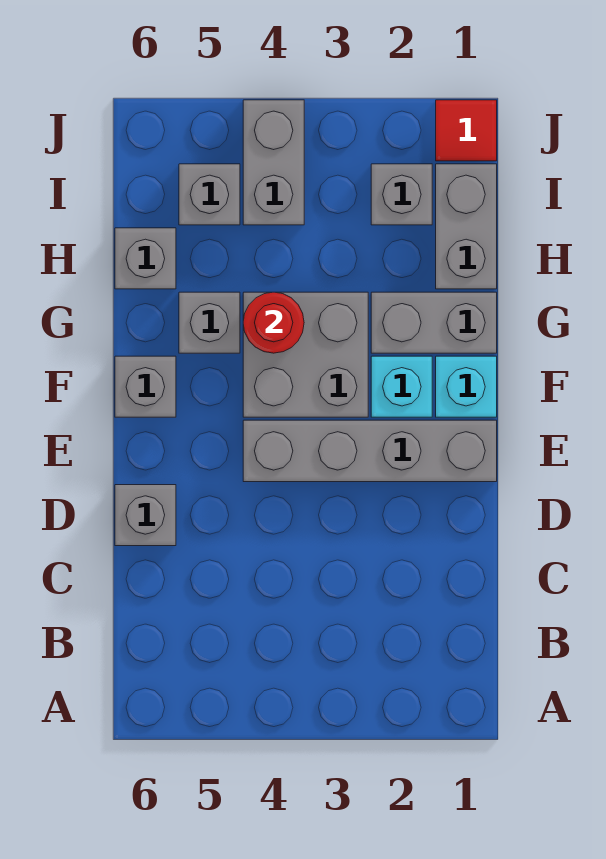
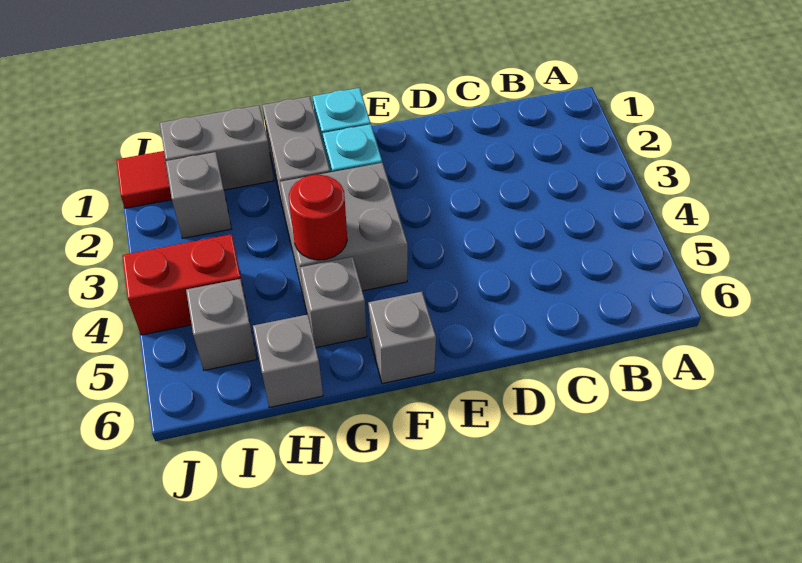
grey 1x1 brick [115,485,176,546] -> none
grey 1x4 brick [243,420,497,482] -> none
grey 1x2 brick [243,100,304,225] -> red 1x2 brick [122,234,244,335]

